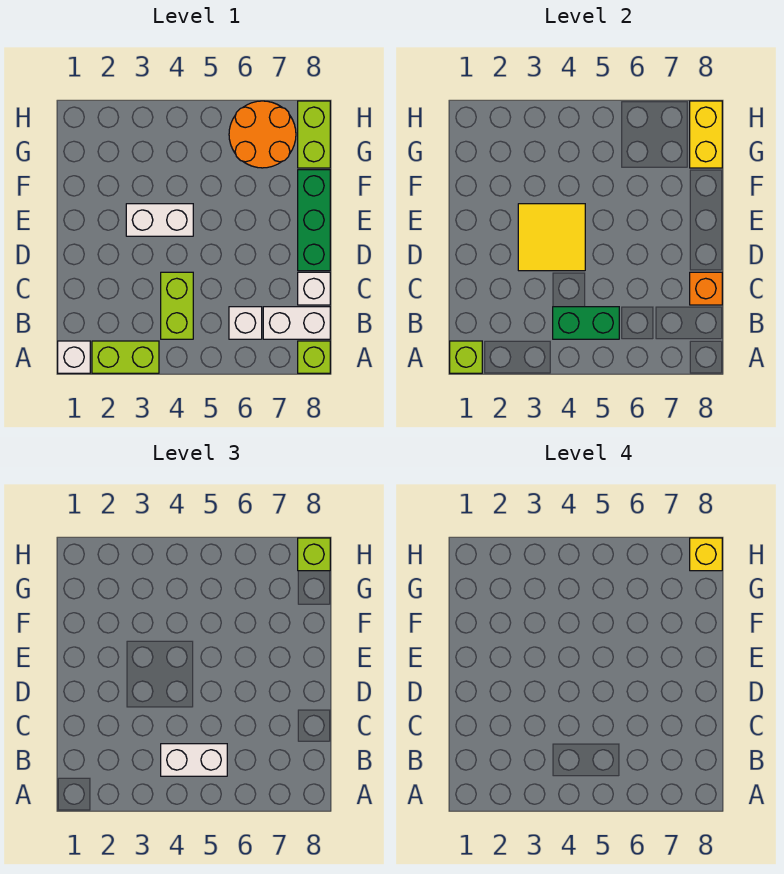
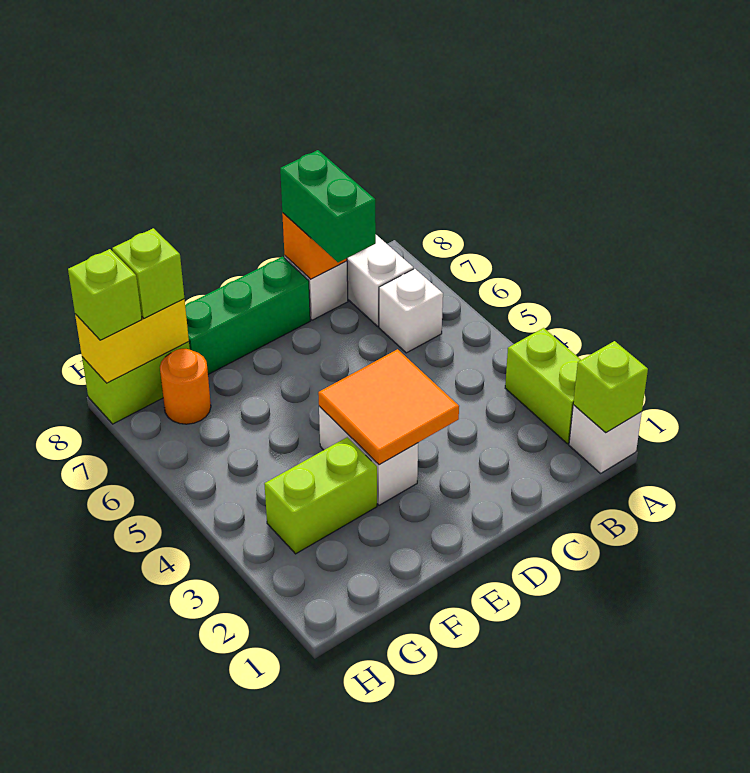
lime 1x1 brick [298,341,330,373] -> lime 1x1 brick moved to [112,228,185,318]
lime 1x2 brick [161,272,193,339] -> lime 1x2 brick moved to [264,437,377,554]
green 1x2 brick [553,307,619,339] -> green 1x2 brick moved to [280,150,376,262]
white 1x2 brick [161,744,227,776] -> none
yellow 2x2 tile [518,204,585,271] -> orange 2x2 tile [318,349,459,465]
orange 2x2 round brick [229,101,296,168] -> orange 1x1 round brick [160,349,211,424]
yellow 1x1 brick [690,538,722,571] -> none

